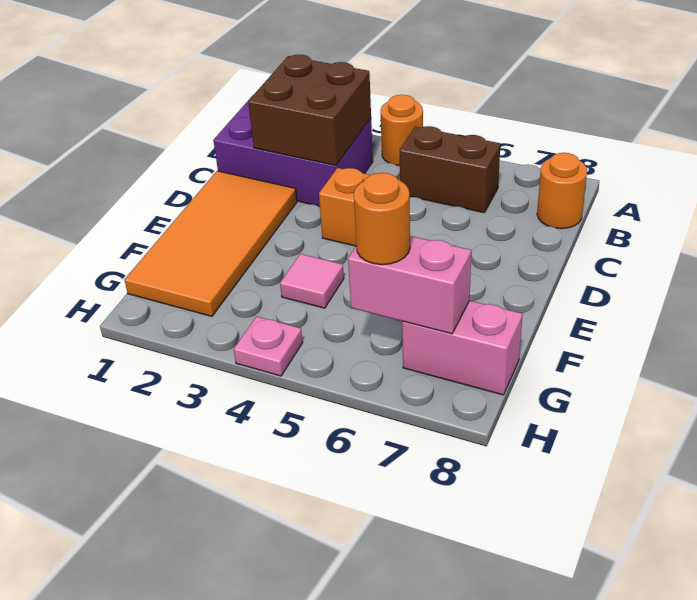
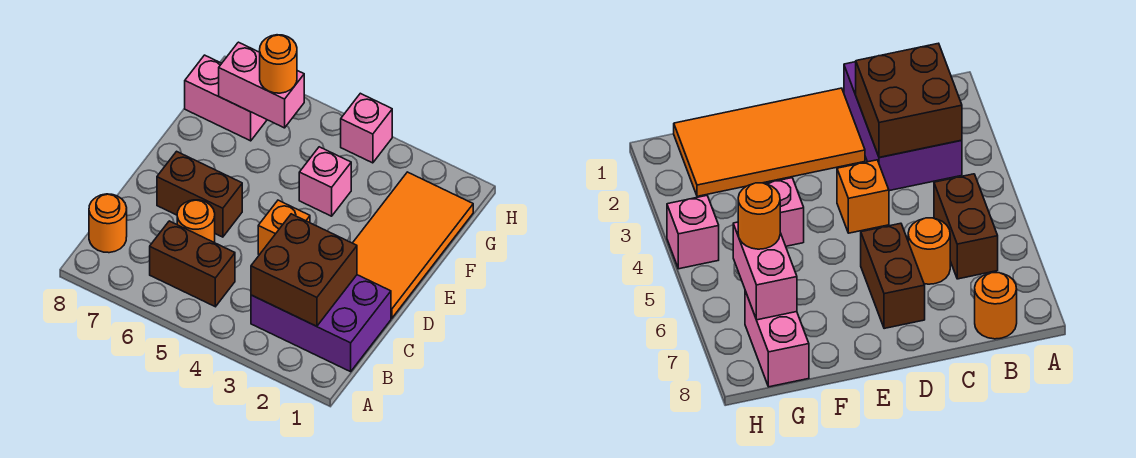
orange 1x1 round brick [381,95,423,166] -> orange 1x1 round brick moved to [177,200,215,243]
none -> brown 1x2 brick [157,151,242,237]
pink 1x1 tile [280,254,344,308] -> pink 1x1 brick [299,147,351,216]
pink 1x1 plate [234,316,303,376] -> pink 1x1 brick [341,93,392,163]

